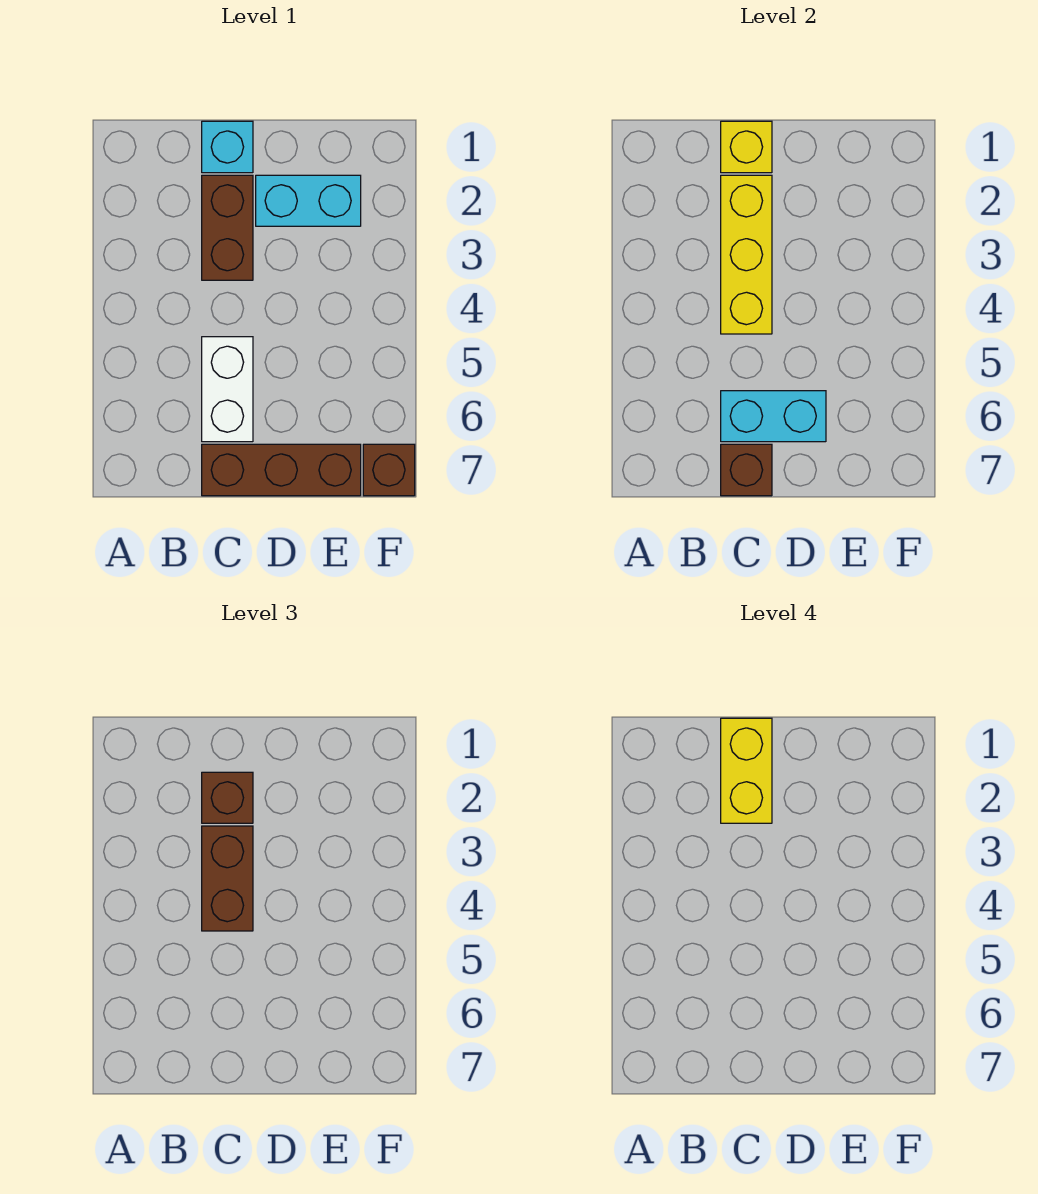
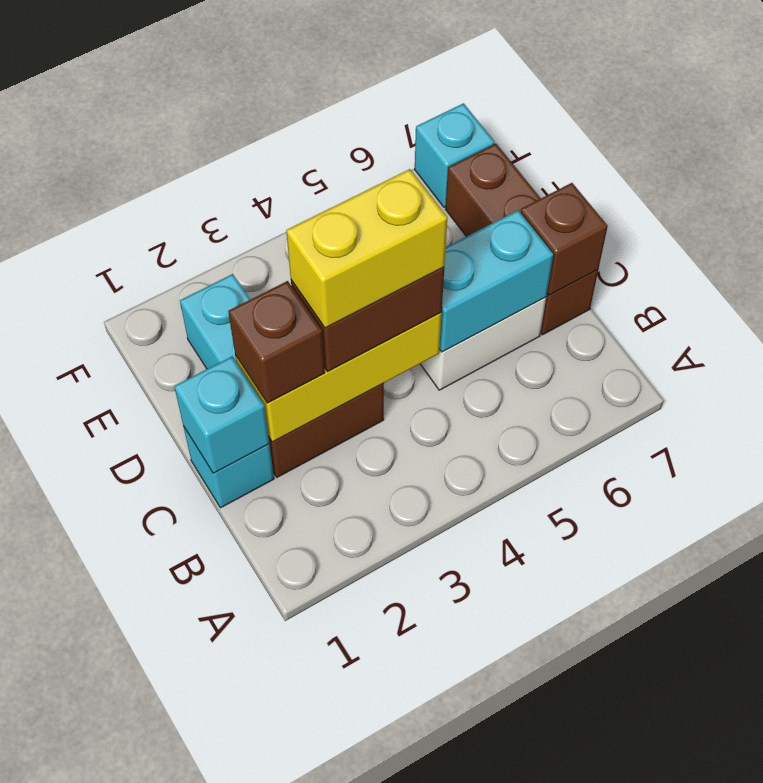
yellow 1x1 brick [721,121,772,173] -> cyan 1x1 brick [174,357,269,473]
yellow 1x2 brick [721,718,772,823] -> yellow 1x2 brick moved to [286,169,447,328]
cyan 1x2 brick [721,391,826,442] -> cyan 1x2 brick turned to [439,210,553,352]
brown 1x1 brick [363,444,415,496] -> cyan 1x1 brick [415,103,494,207]

